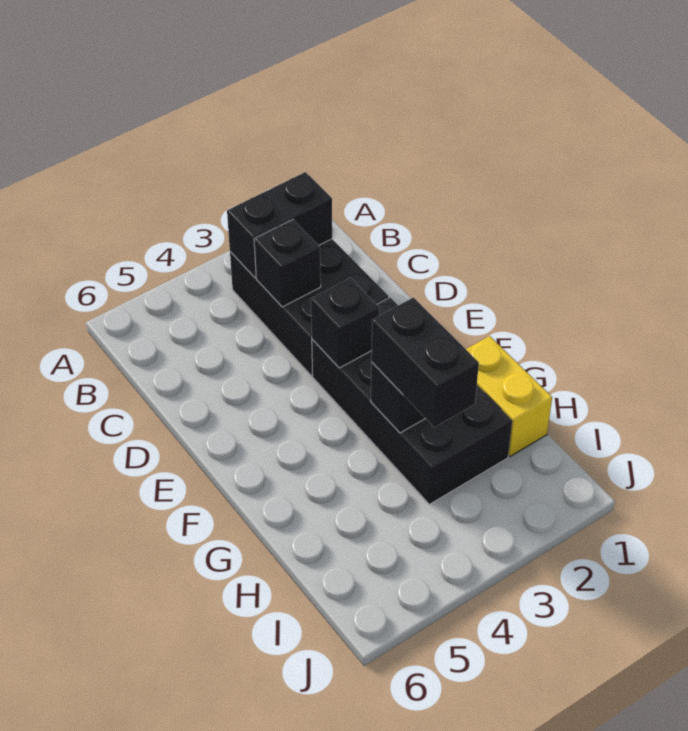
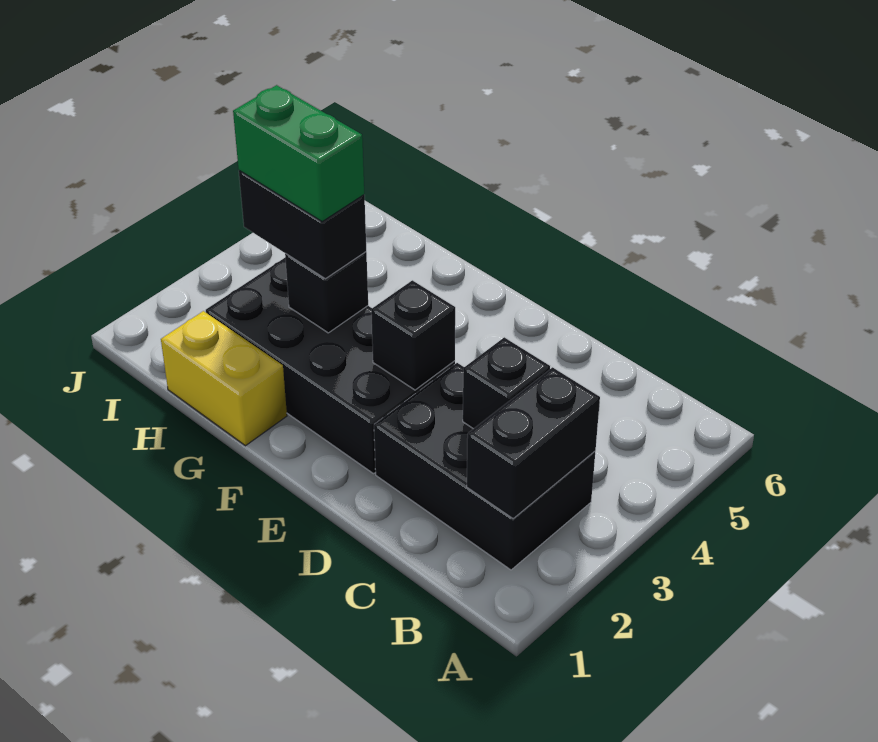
none -> green 1x2 brick [233,85,364,222]

